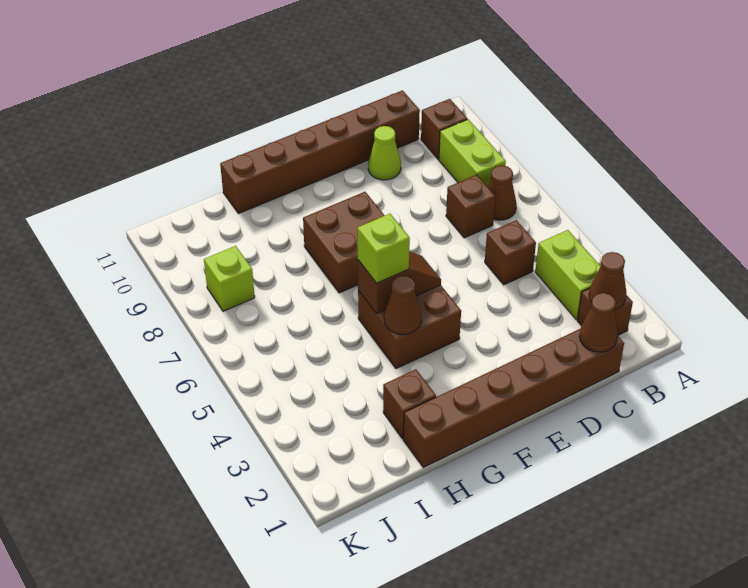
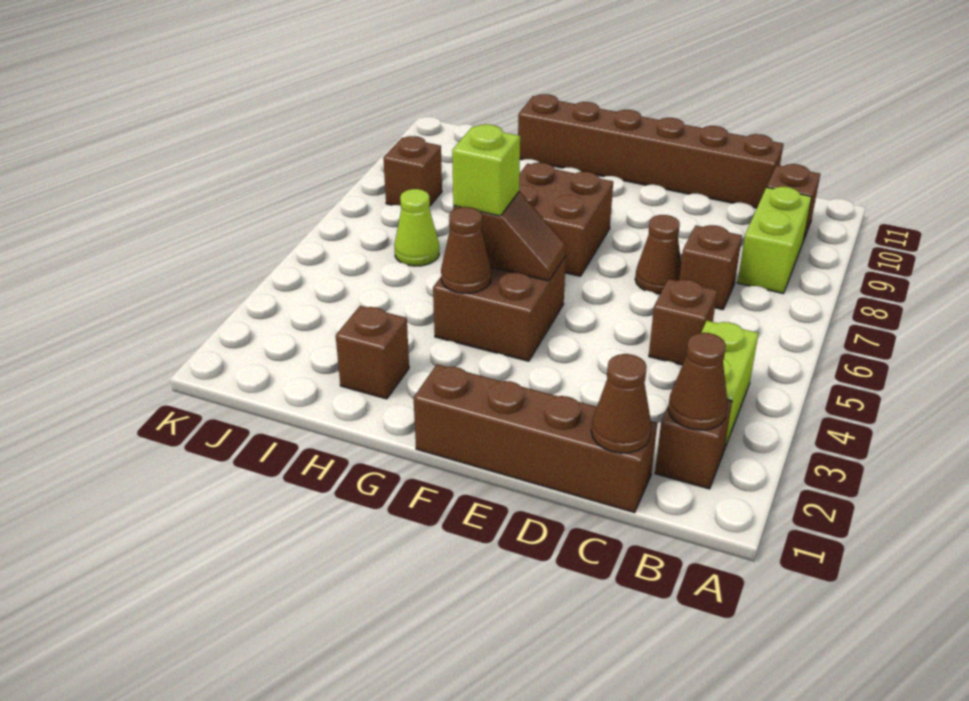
brown 1x1 cone [488,165,517,220] -> brown 1x1 cone moved to [635,215,681,294]
brown 1x6 brick [403,329,624,467] -> brown 1x4 brick [414,364,657,513]
lime 1x1 cone [368,126,401,180] -> lime 1x1 cone moved to [394,189,439,266]
lime 1x1 brick [204,246,255,311] -> brown 1x1 brick [383,136,442,206]

